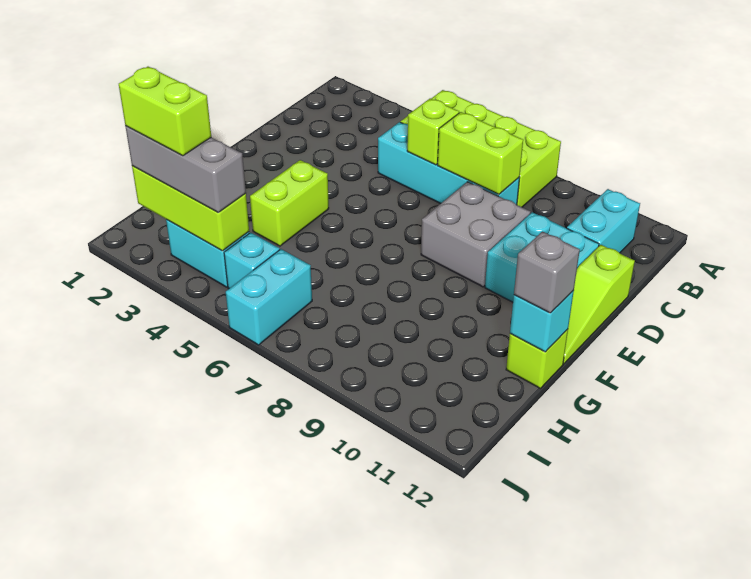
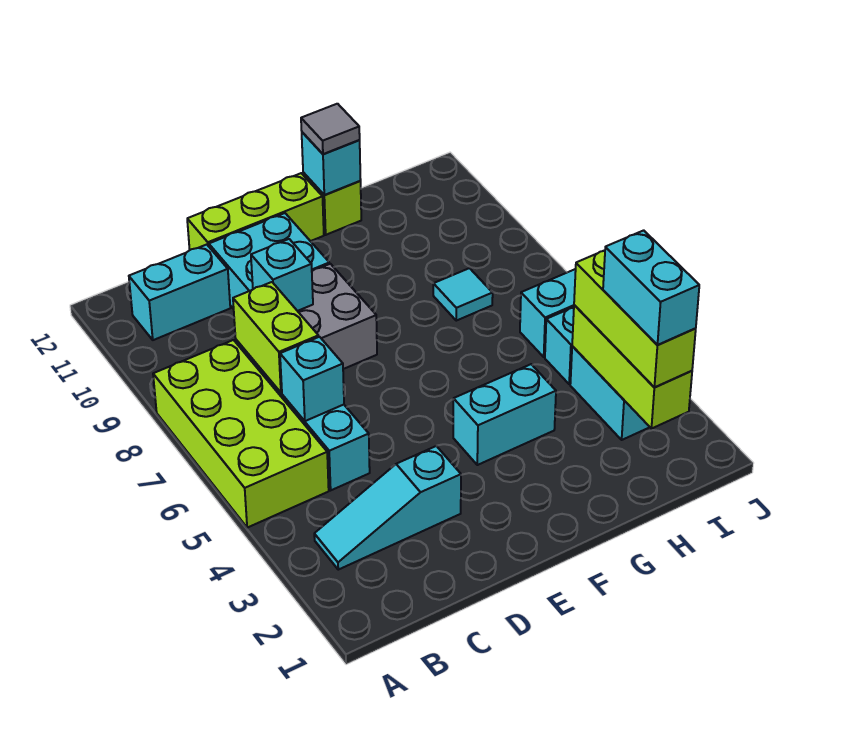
none -> cyan 1x3 slope [314,446,461,570]
lime 1x1 brick [407,98,459,165] -> cyan 1x1 brick [280,337,344,421]
none -> cyan 1x1 brick [251,239,313,311]
lime 1x3 slope [563,245,635,364] -> lime 1x3 brick [187,173,324,250]
lime 1x2 brick [250,160,329,246] -> cyan 1x2 brick [453,364,556,465]
grey 1x1 brick [514,232,580,313] -> grey 1x1 tile [301,104,360,154]
none -> cyan 1x1 tile [433,268,493,321]
grey 1x3 brick [125,126,246,213] -> lime 1x3 brick [574,251,696,388]
lime 1x2 brick [119,67,211,156] -> cyan 1x2 brick [603,230,699,345]

